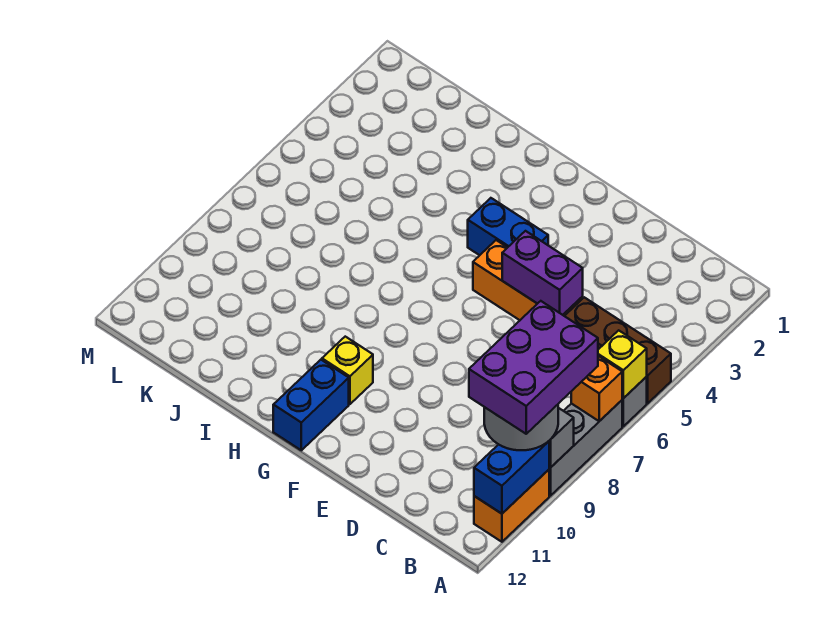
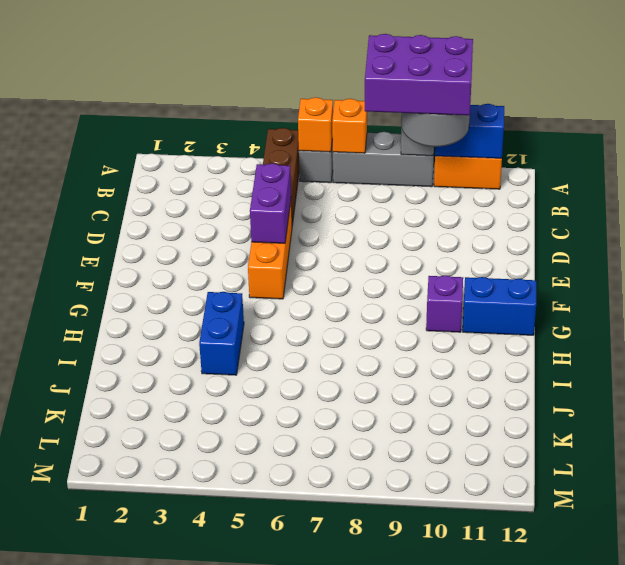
yellow 1x1 brick [598,330,647,398] -> orange 1x1 brick [298,97,333,152]
blue 1x2 brick [468,198,548,255] -> blue 1x2 brick moved to [199,292,244,375]
yellow 1x1 brick [322,337,373,404] -> purple 1x1 brick [426,275,463,332]

